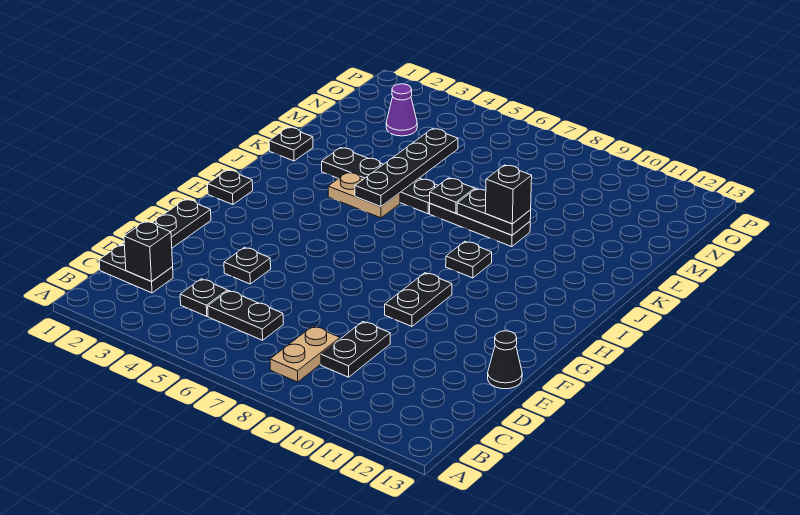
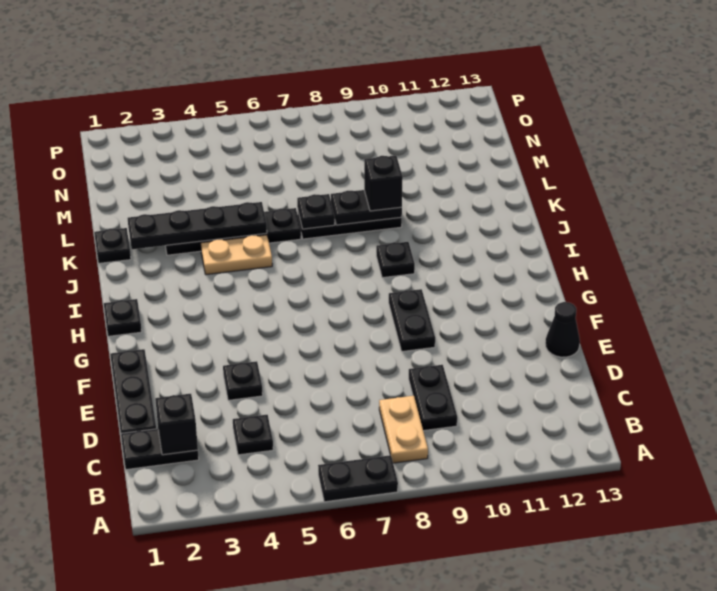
black 1x2 plate [208,291,283,340] -> black 1x2 plate moved to [318,455,398,502]
black 1x4 plate [355,129,458,206] -> black 1x4 plate turned to [128,202,267,249]
purple 1x1 cone [386,84,417,136] -> none

